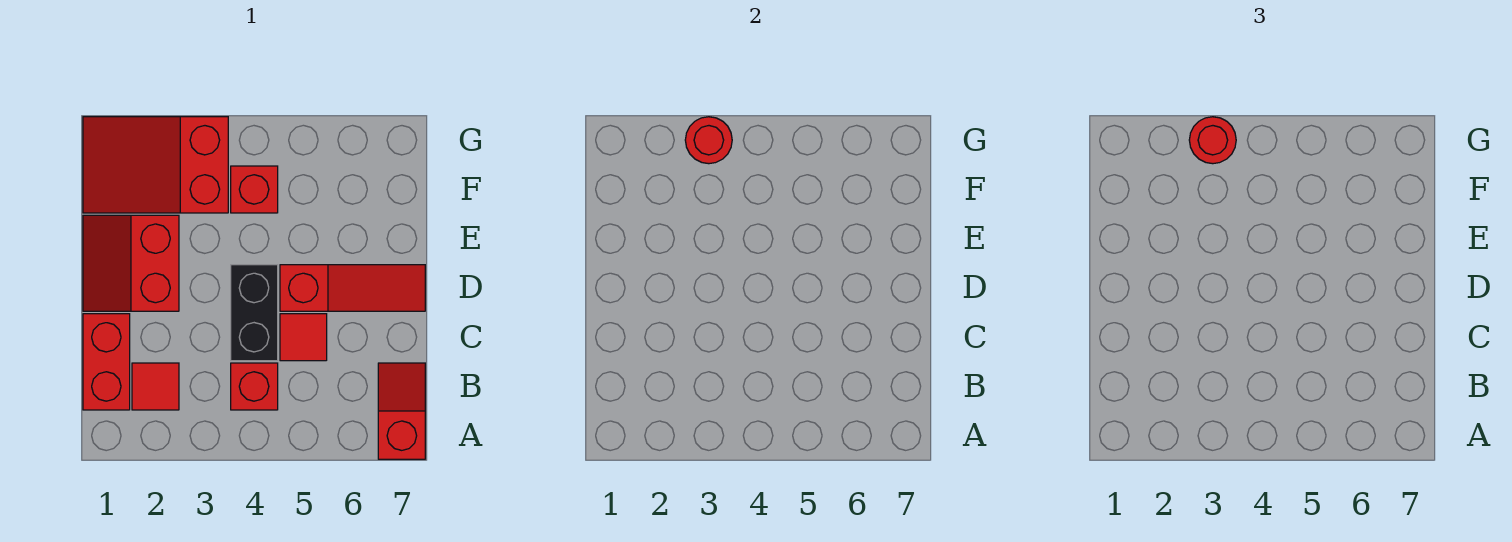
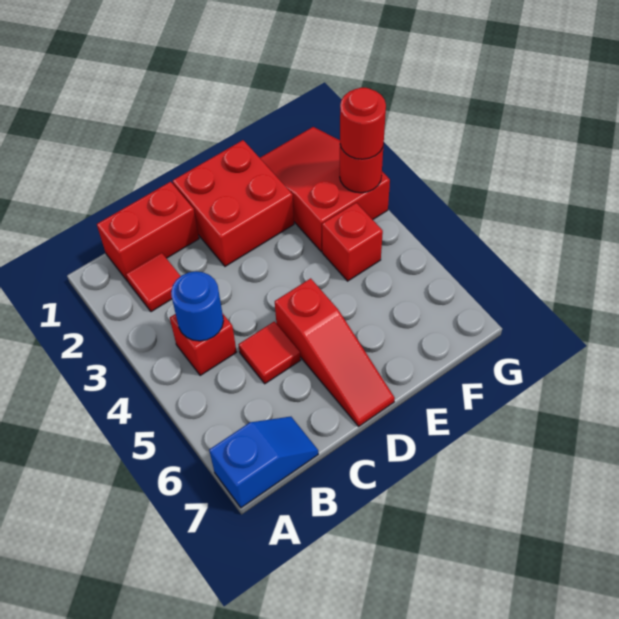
red 1x2 slope [378,363,425,459] -> blue 1x2 slope [209,417,318,508]
none -> blue 1x1 round brick [171,271,223,341]
black 1x2 brick [231,265,278,361] -> none
red 2x2 slope [83,215,179,311] -> red 2x2 brick [173,140,294,266]

